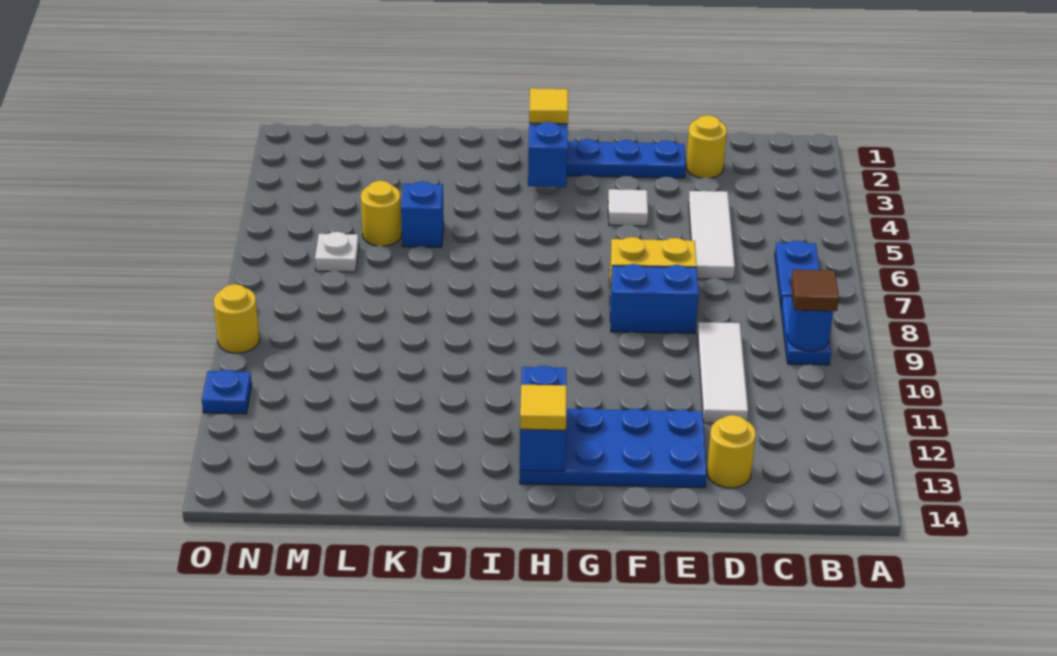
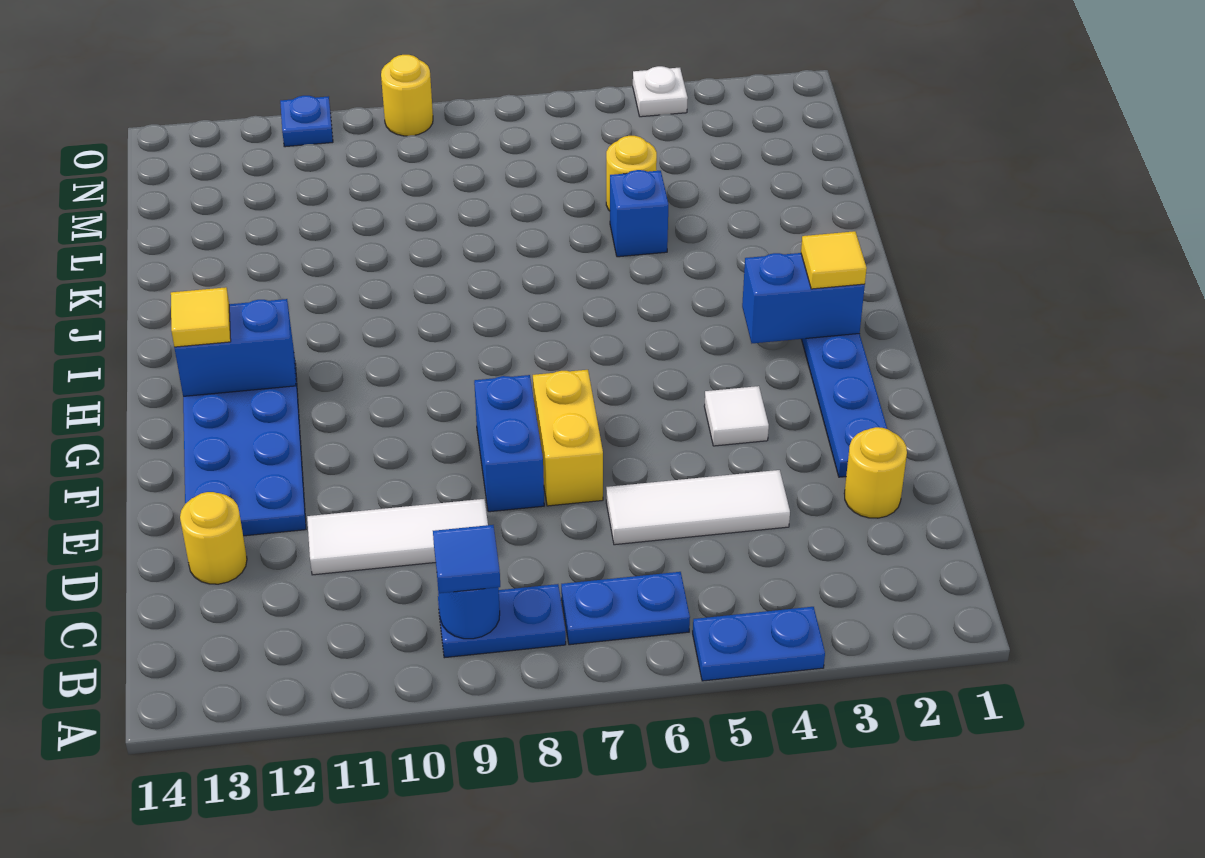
none -> blue 1x2 plate [693,607,825,681]
brown 1x1 tile [791,270,839,311] -> blue 1x1 tile [433,525,500,593]
white 1x1 plate [315,232,359,272] -> white 1x1 plate moved to [633,66,688,117]

